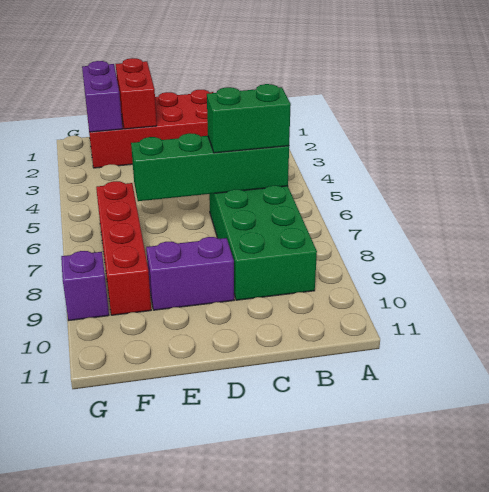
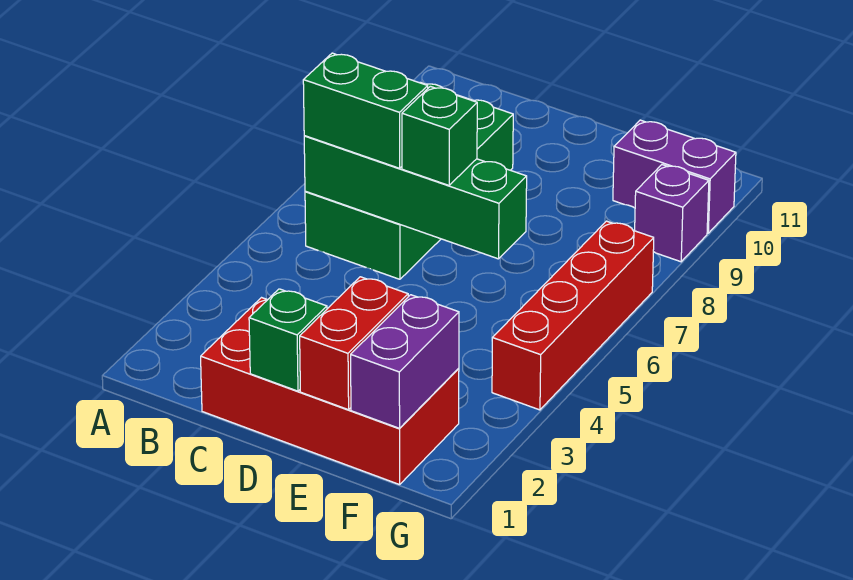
none -> green 1x1 brick [249,289,327,391]
none -> green 1x1 brick [402,86,477,185]
purple 1x2 brick [146,237,234,310] -> purple 1x2 brick moved to [613,120,736,233]
red 1x4 brick [96,181,151,315] -> red 1x4 brick moved to [492,221,654,410]

